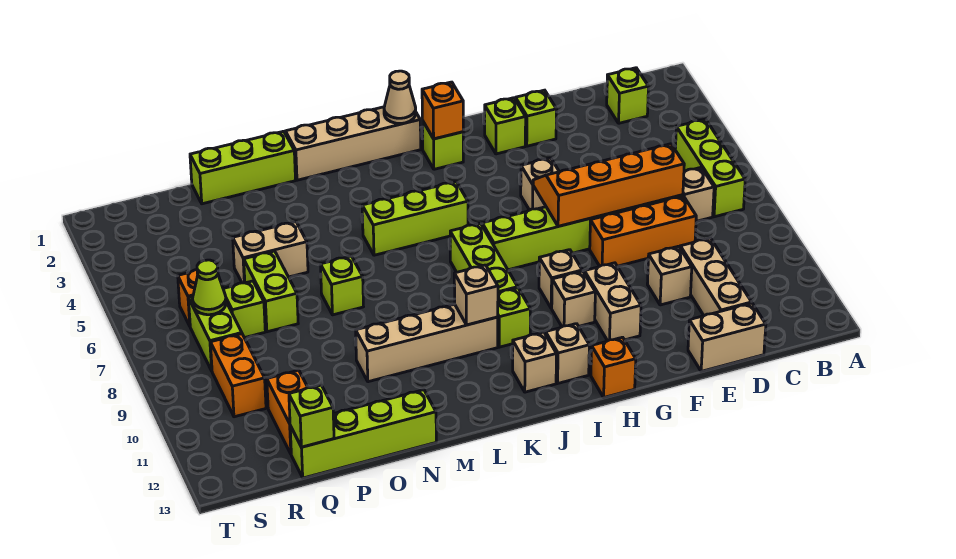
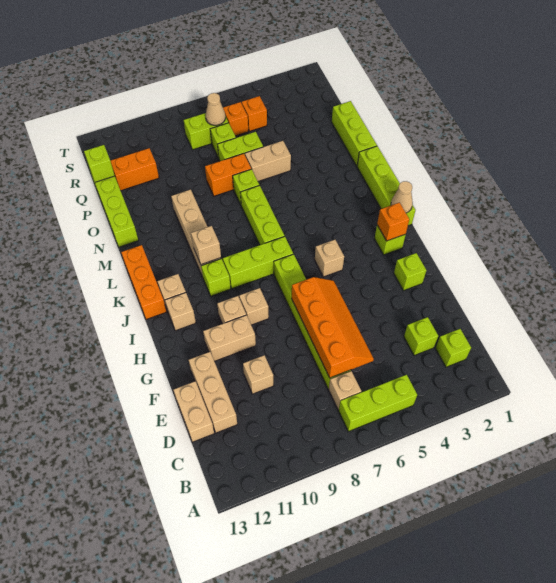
orange 1x3 brick [590,196,696,266] -> orange 1x3 brick moved to [121,245,166,319]
tan 1x3 brick [680,238,752,316] -> tan 1x3 brick turned to [189,352,237,433]
lime 1x1 brick [516,90,557,146] -> lime 1x1 brick moved to [404,317,438,356]
tan 1x1 brick [521,158,559,210] -> tan 1x1 brick moved to [315,240,344,277]
orange 1x1 brick [591,337,636,397] -> orange 1x1 brick moved to [242,96,267,131]
tan 1x4 brick [285,107,421,180] -> lime 1x4 brick [357,146,415,226]
lime 1x3 brick [362,182,468,255] -> lime 1x3 brick moved to [240,185,285,245]
tan 1x2 brick [233,222,308,283] -> tan 1x2 brick turned to [245,141,291,181]
lime 1x1 cone [193,260,226,315] -> tan 1x1 cone [205,93,225,125]
orange 1x2 brick [210,334,266,417] -> orange 1x2 brick moved to [205,153,251,196]

